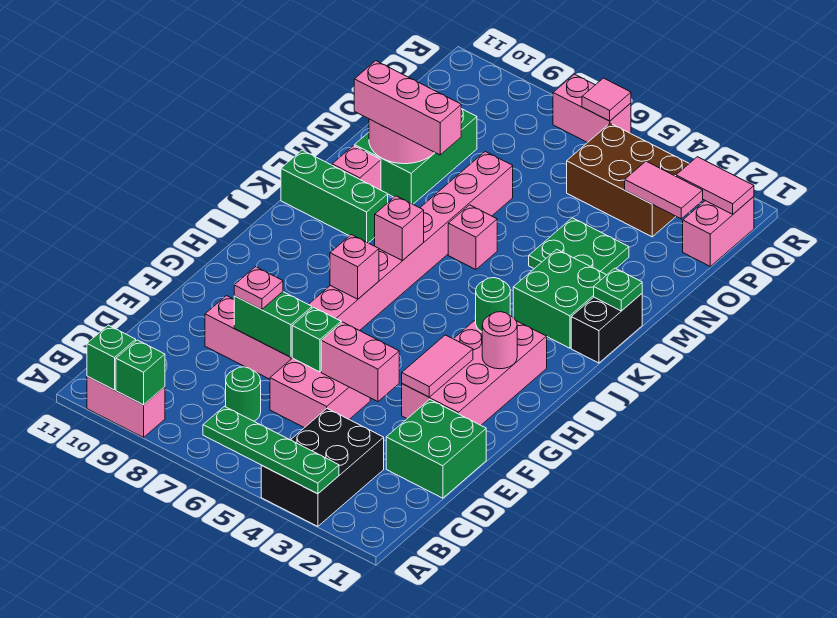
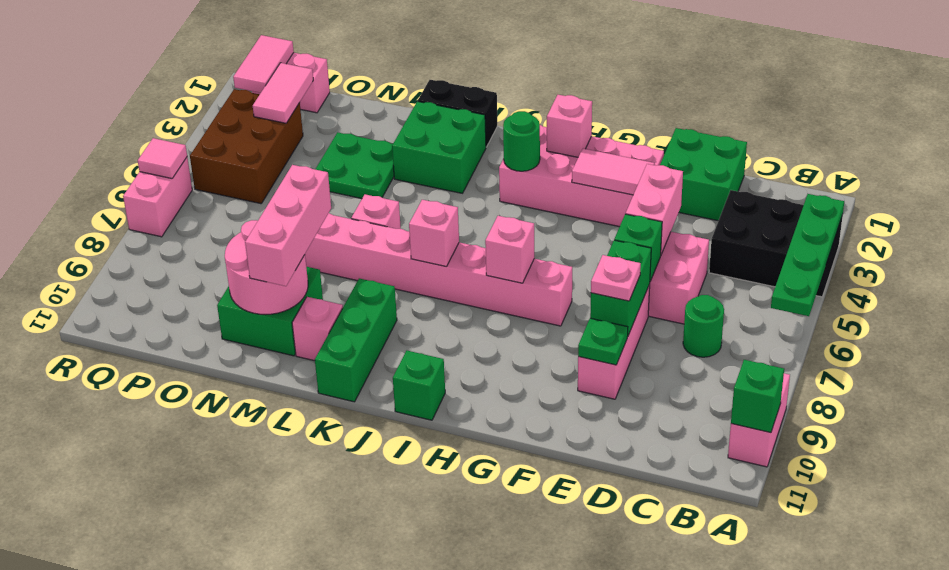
green 1x1 brick [116,340,165,405] -> green 1x1 brick moved to [393,351,445,420]
pink 1x1 round brick [482,312,517,369] -> pink 1x1 brick [547,95,592,157]
green 1x1 plate [594,268,642,311] -> green 1x1 plate moved to [578,318,628,365]
green 2x3 brick [354,109,477,204] -> green 2x2 brick [217,267,323,356]

